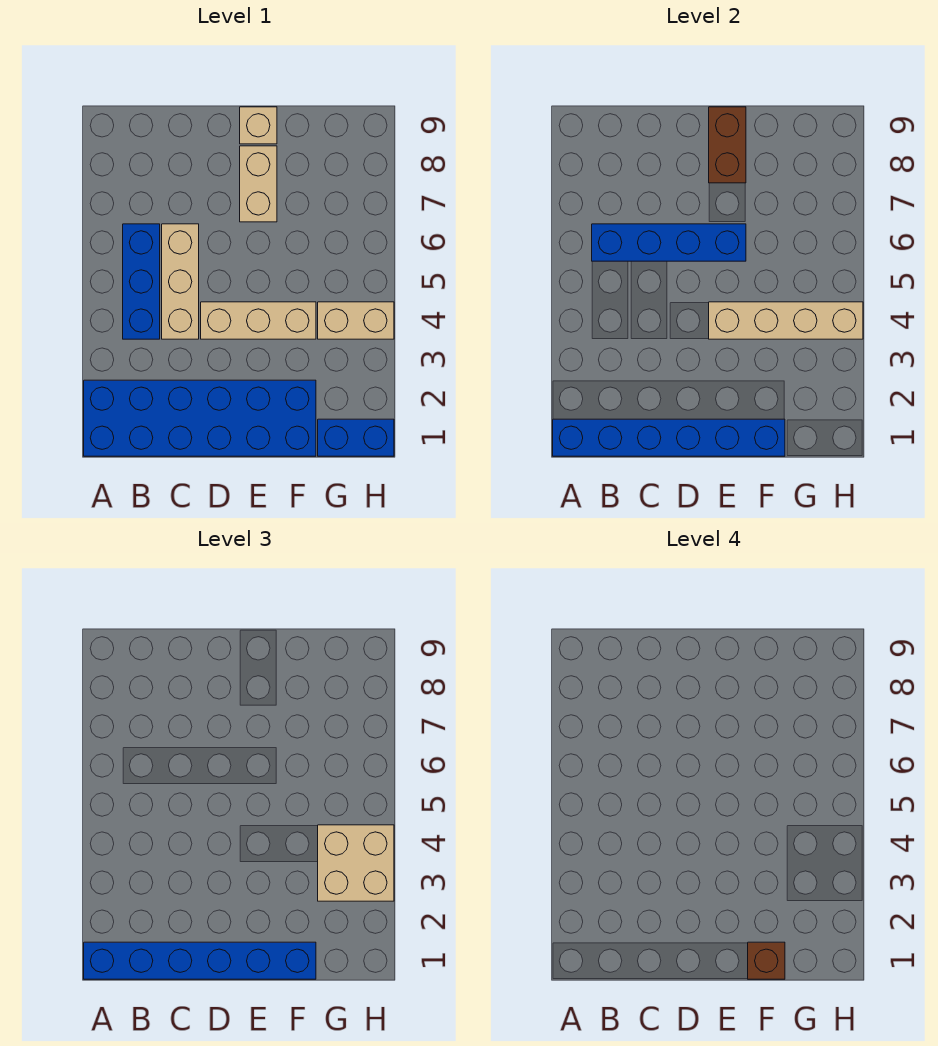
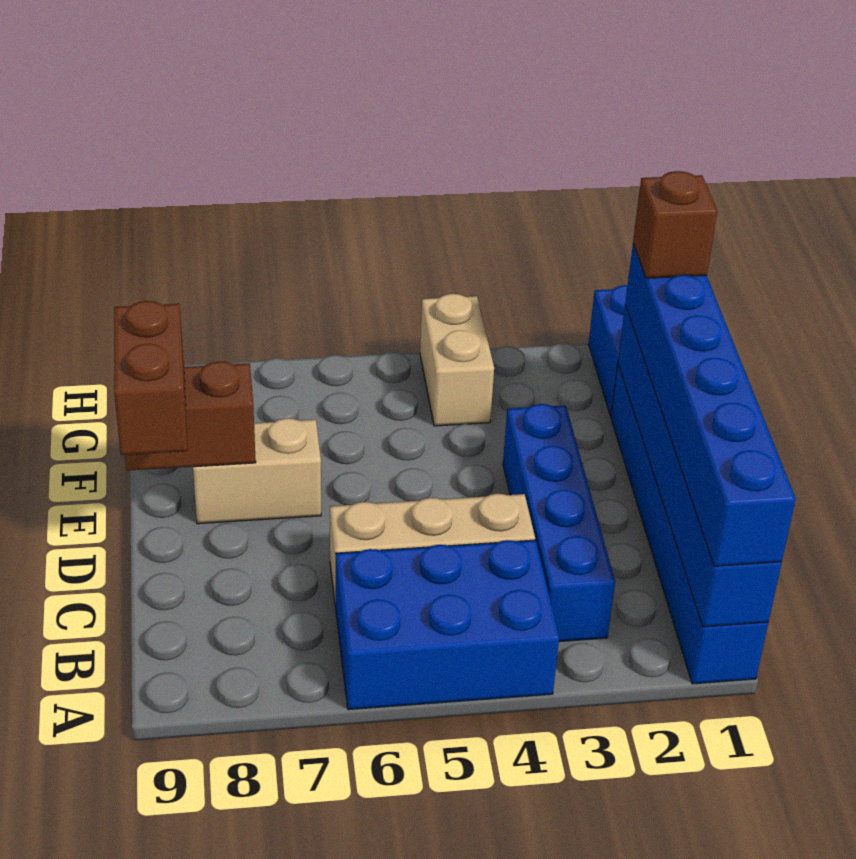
blue 2x6 brick [84,380,316,456] -> blue 1x6 brick [611,365,768,684]
blue 1x3 brick [123,224,160,339] -> blue 2x3 brick [336,540,559,710]
blue 1x4 brick [592,224,746,261] -> blue 1x4 brick moved to [503,404,615,642]
tan 1x3 brick [201,302,316,339] -> none
none -> brown 1x2 brick [114,301,187,455]
tan 1x4 brick [709,302,863,339] -> none
tan 1x1 brick [240,107,277,144] -> none
tan 2x2 brick [318,825,394,901] -> none

